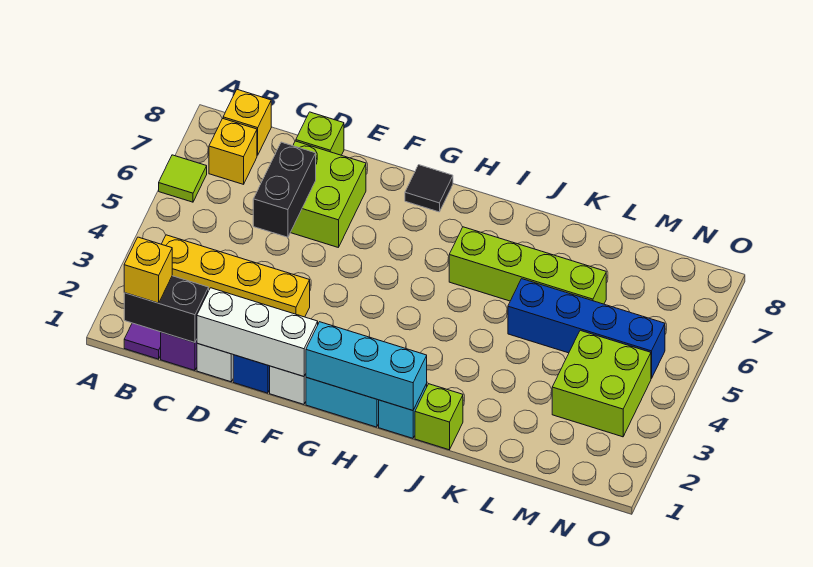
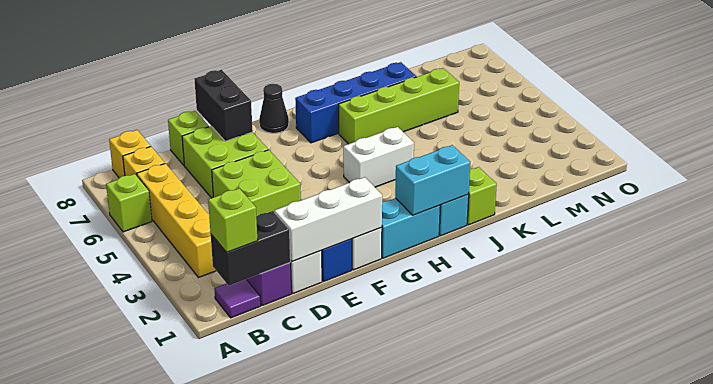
lime 1x1 tile [159,155,207,202] -> lime 1x1 brick [106,174,152,232]
yellow 1x1 brick [124,237,172,303] -> lime 1x1 brick [208,188,257,252]
yellow 1x4 brick [162,235,310,317] -> yellow 1x4 brick turned to [137,163,216,278]
black 1x2 brick [253,142,316,237] -> black 1x2 brick moved to [194,70,253,141]
cyan 1x3 brick [306,322,427,410] -> cyan 1x2 brick [395,145,470,215]
black 1x1 tile [405,165,453,212] -> black 1x1 cone [259,84,289,133]
none -> white 1x2 brick [343,127,414,187]
blue 1x4 brick [508,279,665,379] -> blue 1x4 brick moved to [295,62,416,143]
lime 2x2 brick [552,330,651,437] -> lime 2x2 brick moved to [212,150,301,216]

